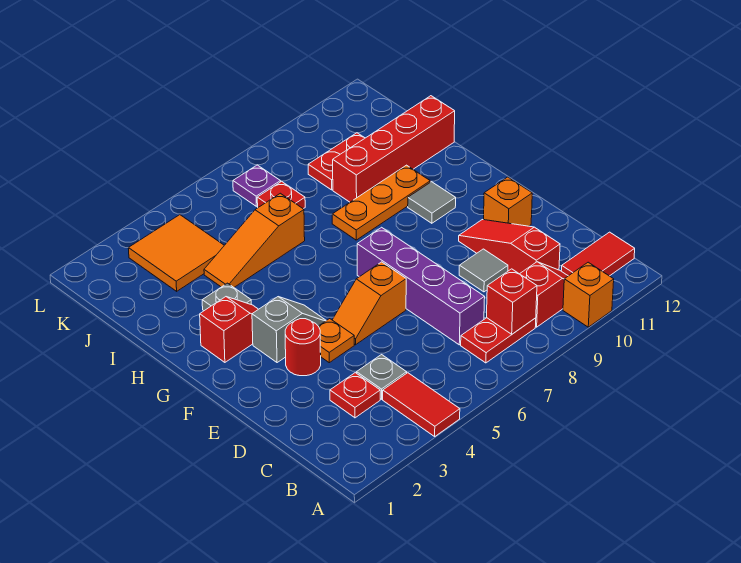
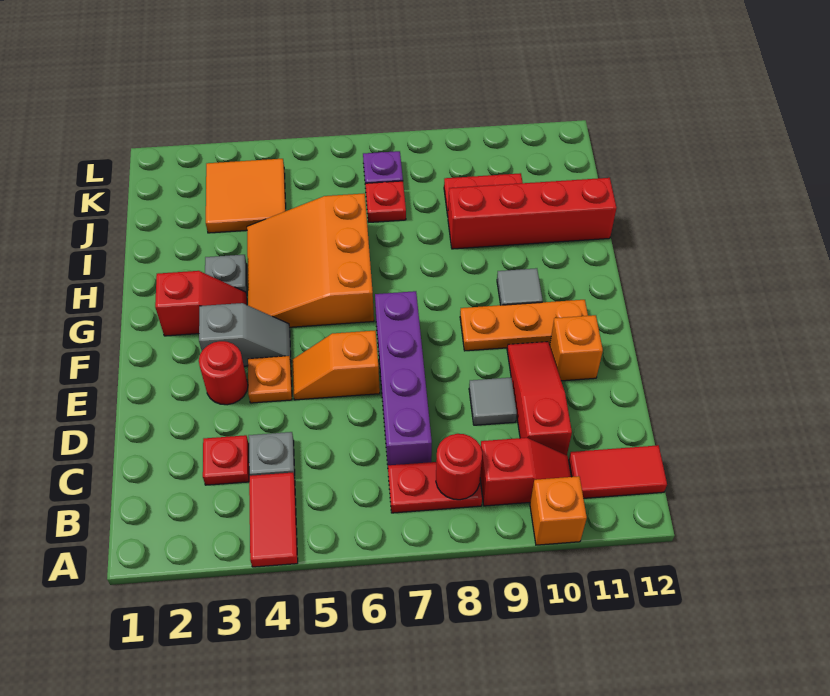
red 1x1 brick [487,269,537,334] -> red 1x1 round brick [436,434,482,500]
orange 1x3 plate [332,165,430,240] -> orange 1x3 plate moved to [460,300,588,351]
orange 1x3 slope [204,193,305,287] -> orange 3x3 slope [247,194,374,327]

